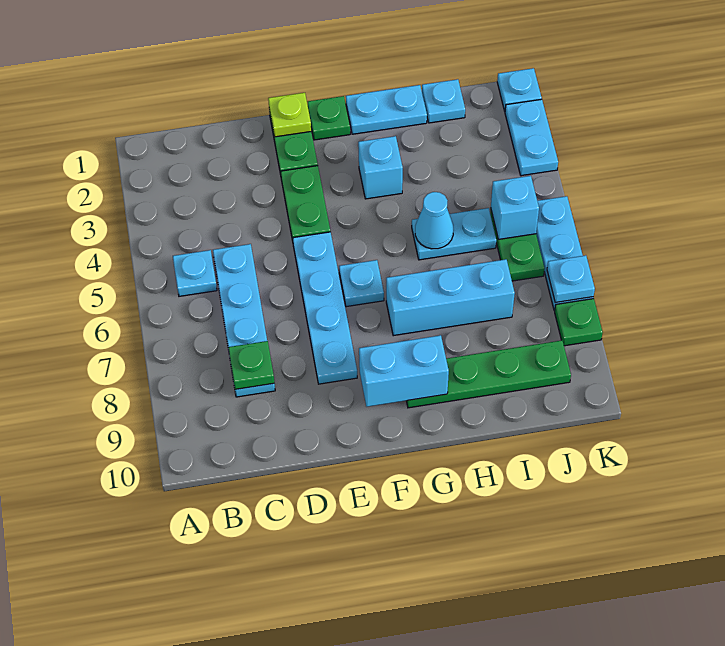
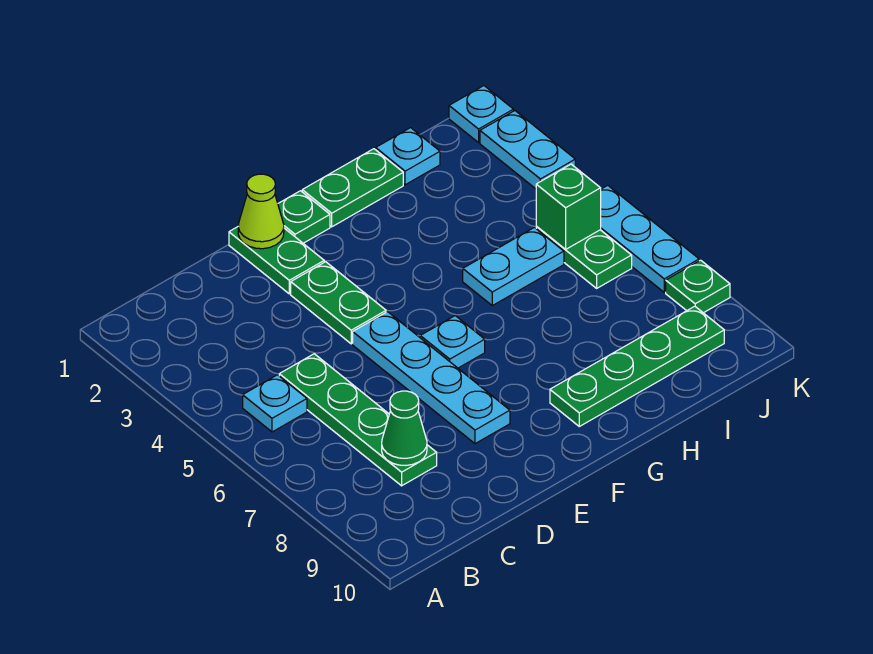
cyan 1x4 plate [213,244,275,397] -> green 1x4 plate [279,354,437,486]
green 1x1 plate [228,341,274,389] -> green 1x1 cone [382,391,427,465]
lime 1x1 plate [268,93,311,137] -> lime 1x1 cone [238,174,284,249]
cyan 1x2 brick [359,335,449,407] -> none
cyan 1x2 plate [346,85,427,134] -> green 1x2 plate [302,149,403,227]
cyan 1x1 brick [358,136,403,199] -> none
cyan 1x3 brick [386,259,515,336] -> none
cyan 1x1 cone [415,192,454,249] -> none
cyan 1x1 brick [491,176,539,240] -> green 1x1 brick [536,164,601,250]
cyan 1x1 plate [547,255,595,302] -> none

